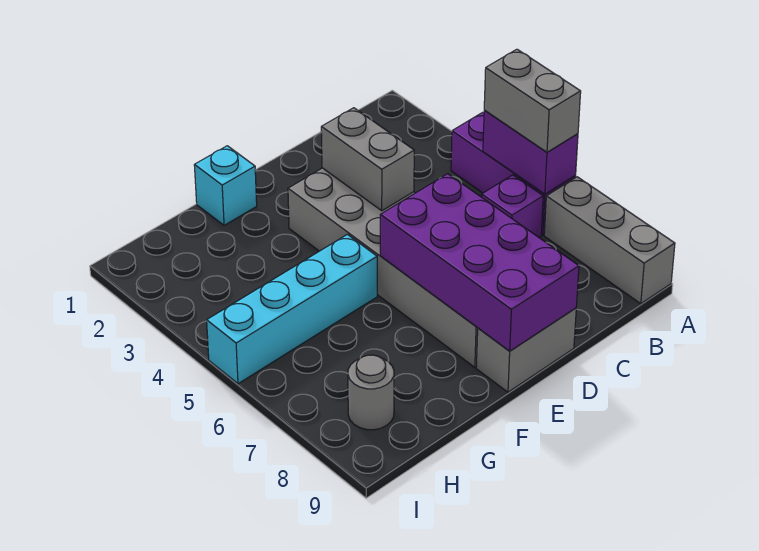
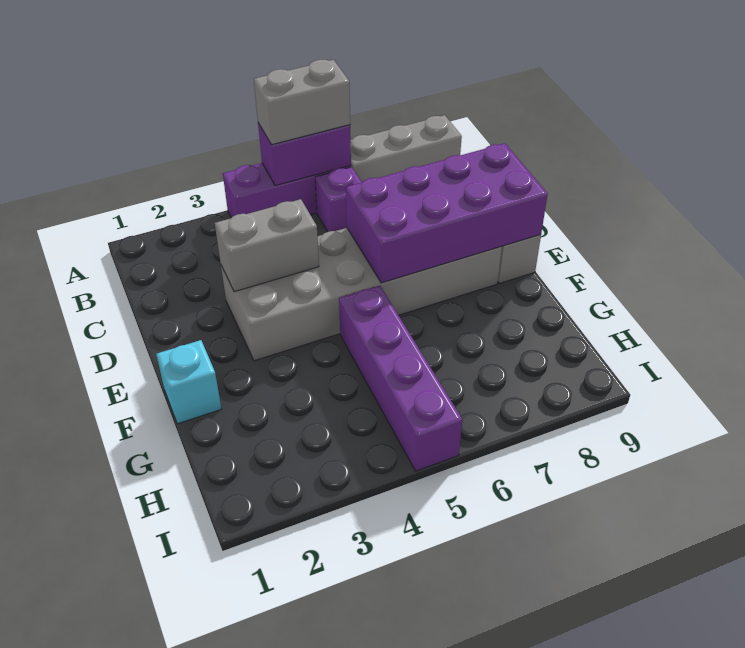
cyan 1x4 brick [207,234,377,384] -> purple 1x4 brick [339,286,462,471]
grey 1x1 round brick [348,355,394,430] -> none

